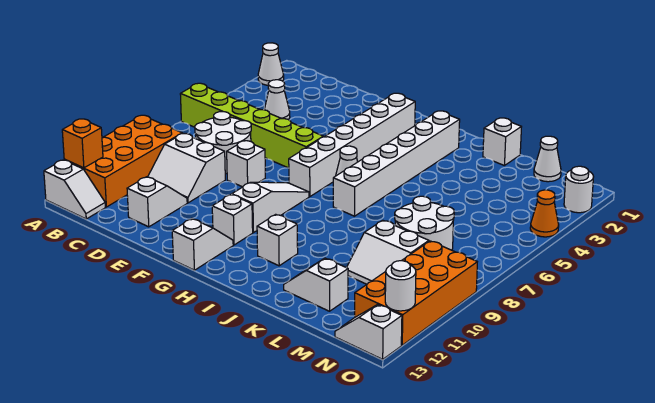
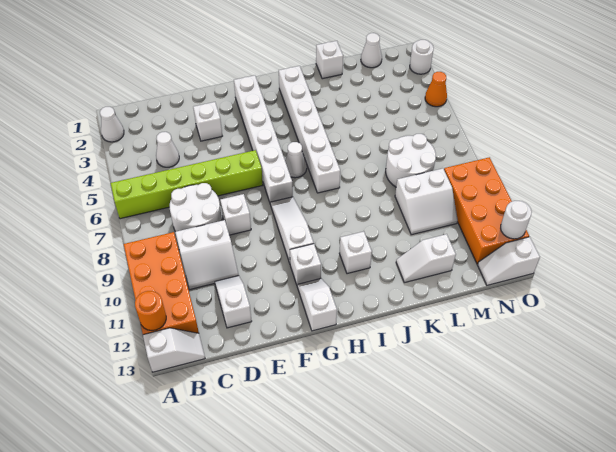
orange 1x1 brick [62,119,103,168] -> orange 1x1 round brick [135,291,166,330]
none -> white 1x1 brick [193,102,222,141]

